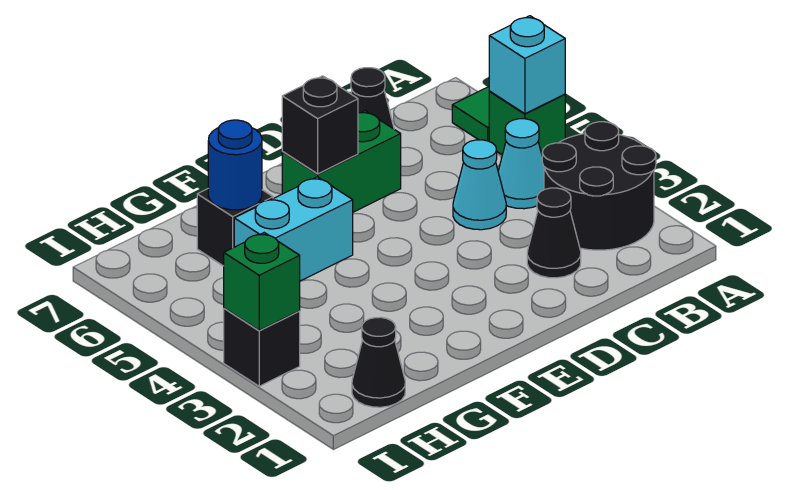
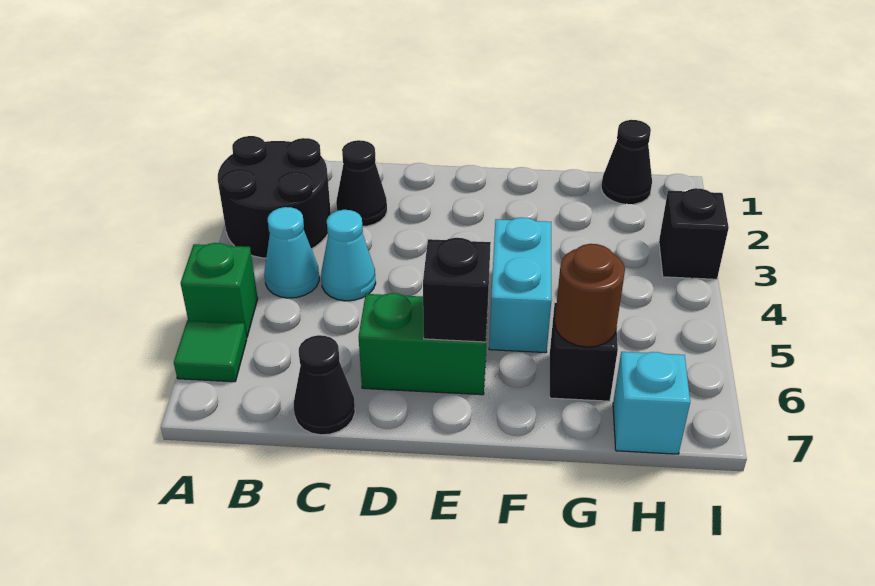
cyan 1x1 brick [489,16,565,114] -> cyan 1x1 brick moved to [613,352,690,454]
cyan 1x2 brick [234,177,353,281] -> cyan 1x2 brick turned to [489,218,552,353]
blue 1x1 round brick [208,120,262,210] -> brown 1x1 round brick [555,244,625,347]
green 1x1 brick [224,233,300,330] -> none

